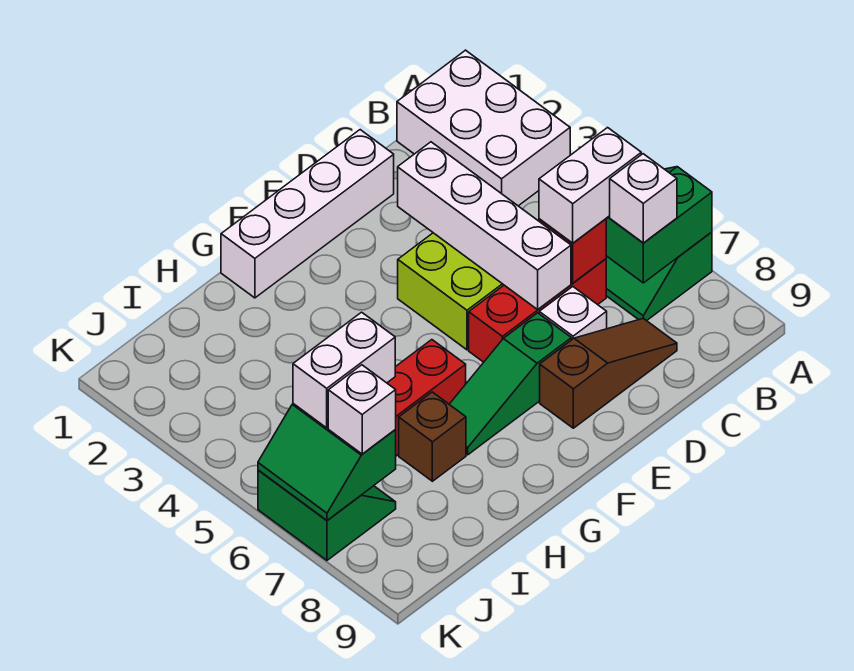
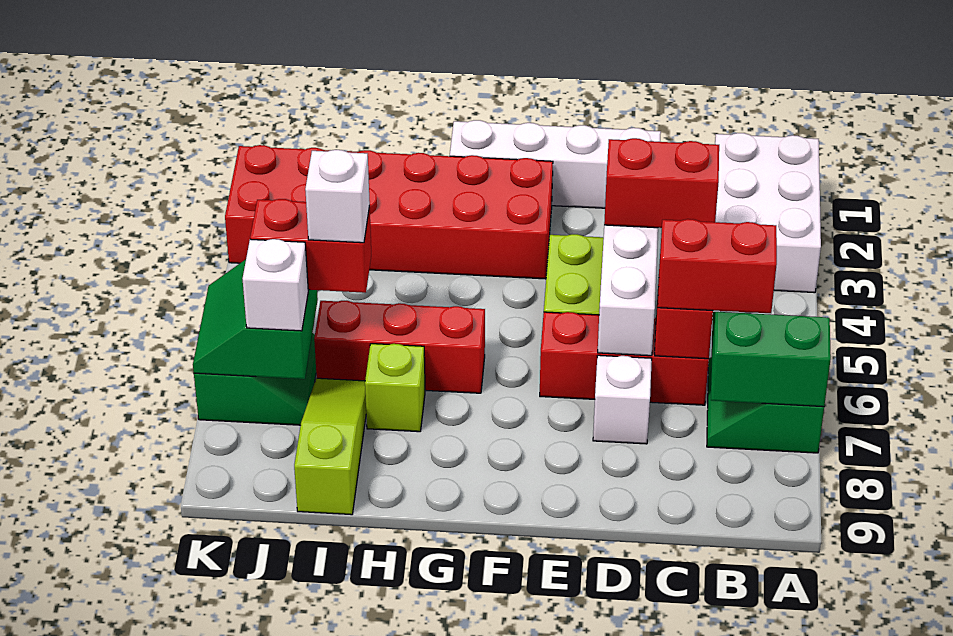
white 1x2 brick [539,128,641,243] -> red 1x2 brick [658,219,777,313]
white 1x1 brick [610,154,677,243] -> white 1x1 brick moved to [305,150,370,243]
none -> red 1x2 brick [604,138,719,228]
brown 1x3 slope [540,318,677,428] -> none
green 1x3 slope [449,313,571,455] -> none
none -> red 2x6 brick [225,145,553,279]
brown 1x1 brick [399,392,466,481] -> lime 1x1 brick [365,344,425,432]
white 1x2 brick [293,312,395,428] -> red 1x2 brick [250,199,371,293]
none -> lime 1x3 slope [294,378,366,515]

